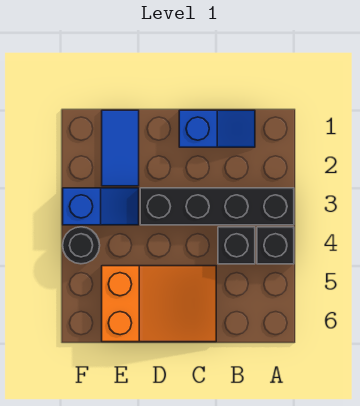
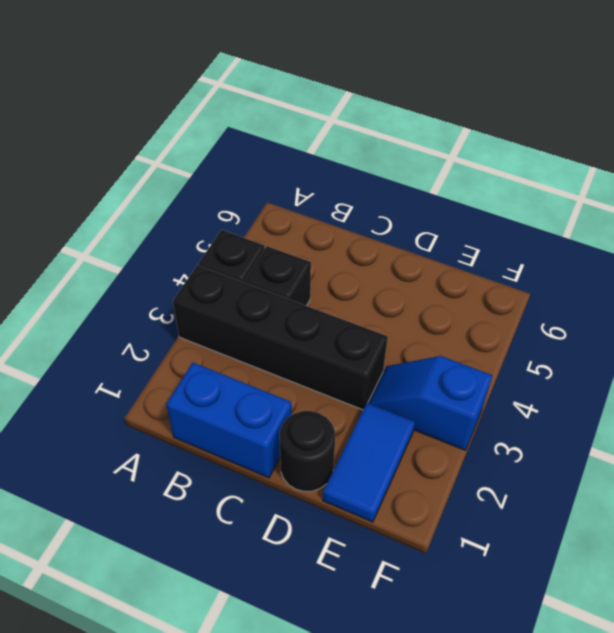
blue 1x2 slope [179,110,255,147] -> blue 1x2 brick [166,363,292,478]
orange 2x3 slope [102,266,216,342] -> none
black 1x1 round brick [63,227,100,264] -> black 1x1 round brick moved to [280,411,335,491]

